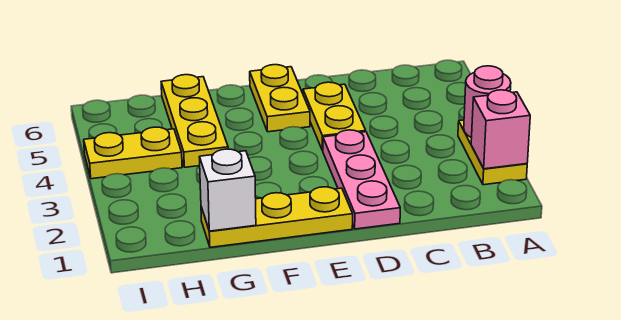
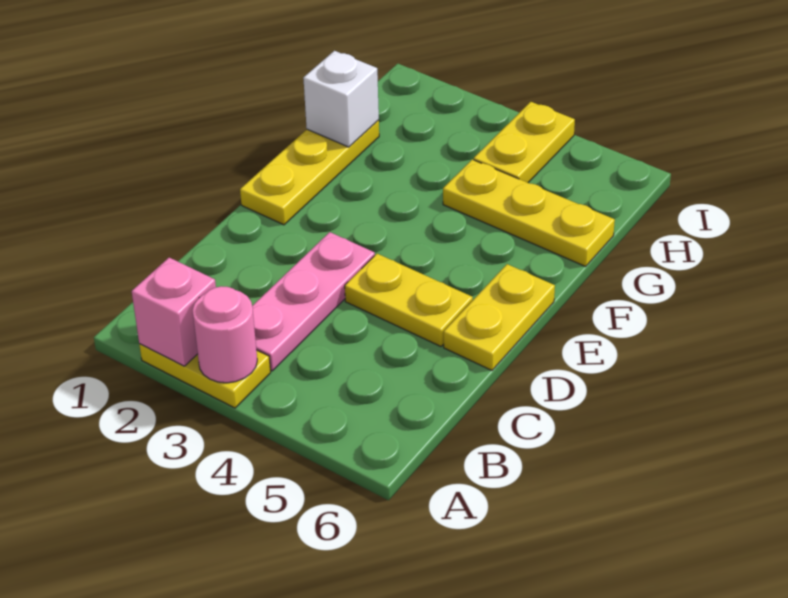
pink 1x3 plate [323,130,400,229] -> pink 1x3 plate turned to [252,232,375,371]
yellow 1x2 plate [250,65,310,132] -> yellow 1x2 plate turned to [444,264,555,370]

